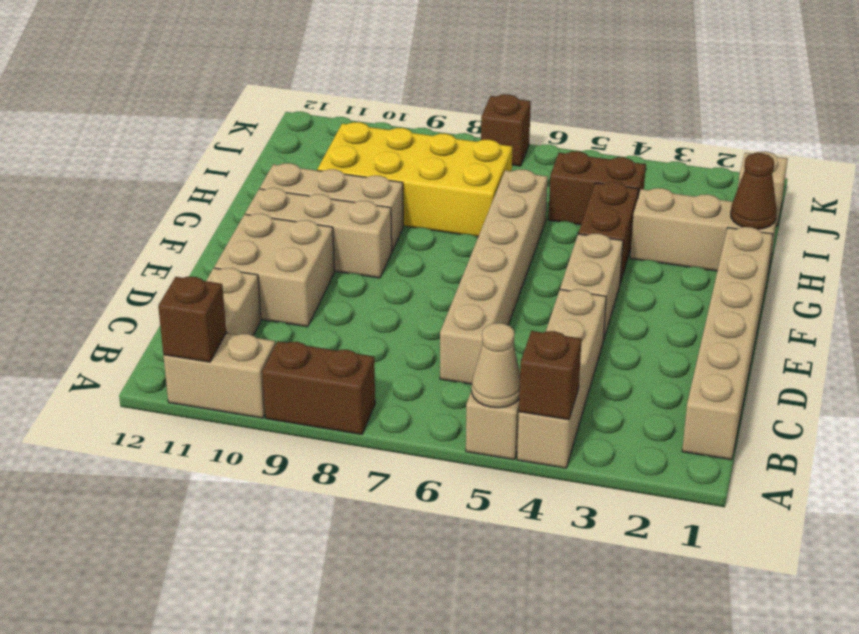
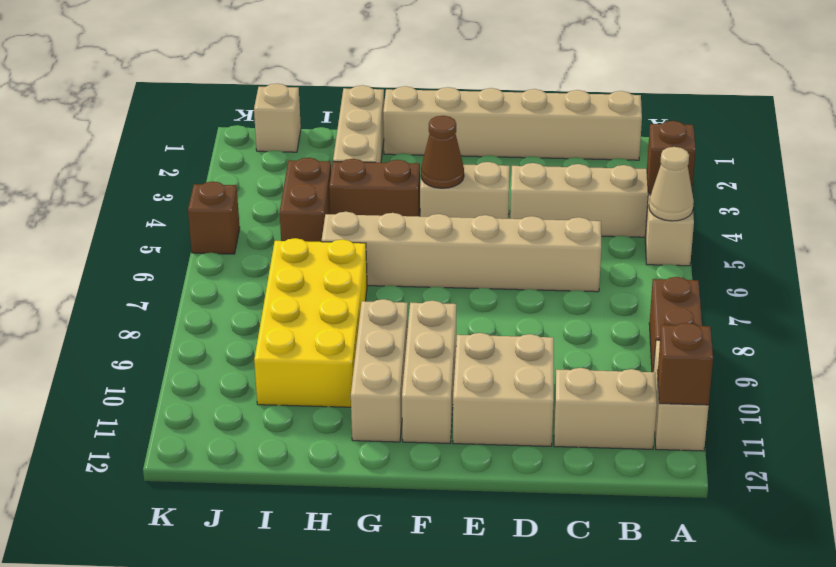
brown 1x1 cone [731,153,777,229] -> brown 1x1 cone moved to [421,116,464,188]
brown 1x1 brick [481,94,531,166] -> brown 1x1 brick moved to [188,181,240,254]

